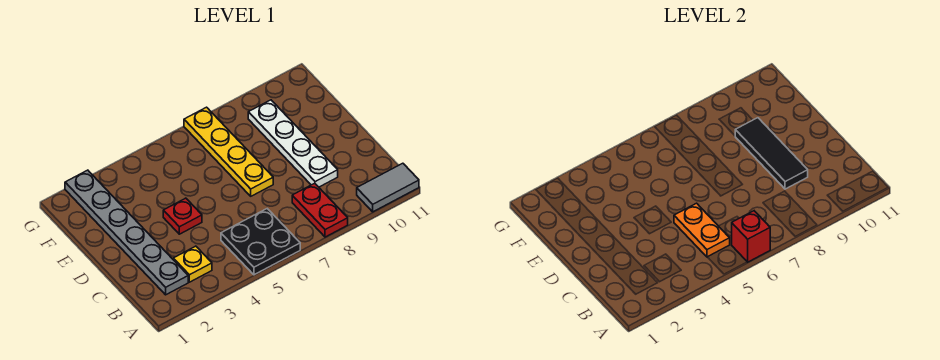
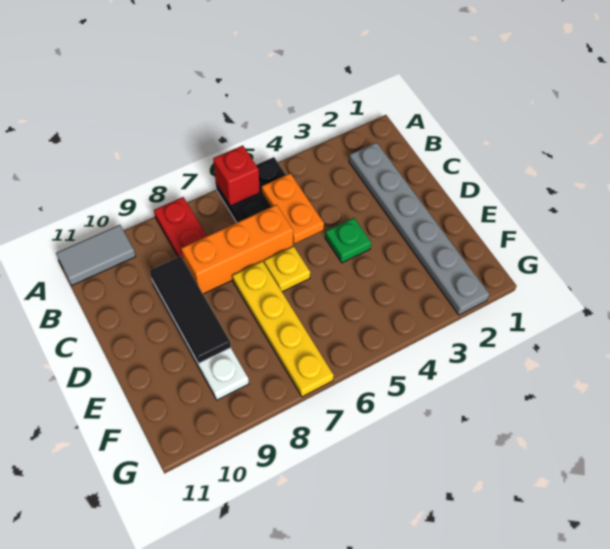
yellow 1x1 plate [173,246,212,282] -> yellow 1x1 plate moved to [264,246,310,292]
none -> orange 1x3 brick [181,205,293,294]
red 1x1 plate [163,198,202,234] -> green 1x1 plate [325,218,371,263]

